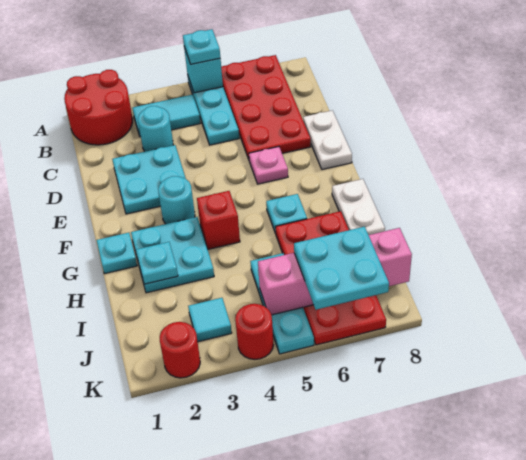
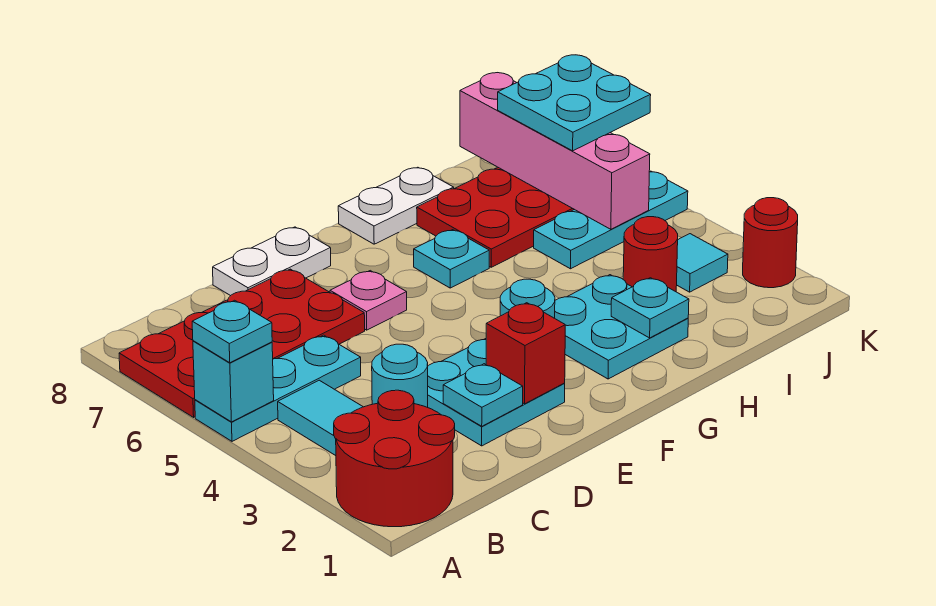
cyan 1x1 plate [96,233,137,274] -> cyan 1x1 plate moved to [443,364,523,426]
red 1x1 brick [197,191,240,249] -> red 1x1 brick moved to [486,303,565,404]
red 1x1 round brick [235,304,273,360] -> red 1x1 round brick moved to [623,217,678,292]

